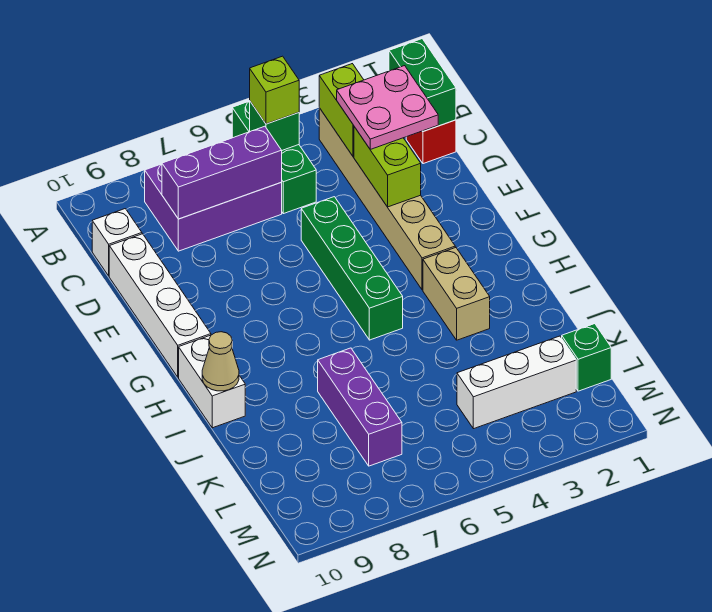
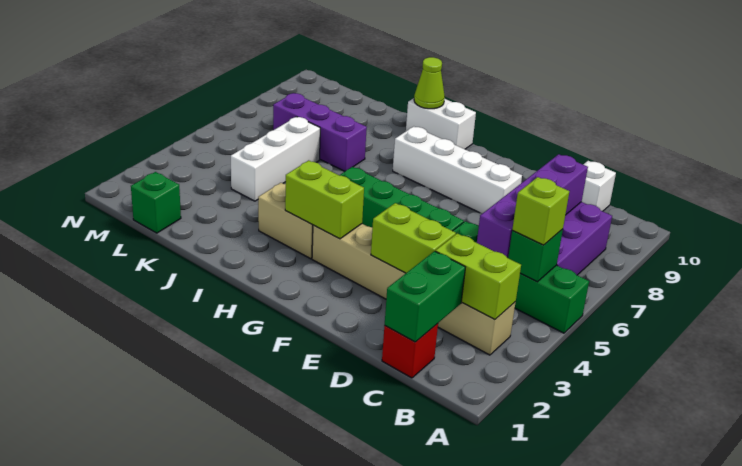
green 1x3 brick [232,101,316,214] -> green 1x4 brick [453,221,589,333]
green 1x2 brick [389,39,456,131] -> green 1x2 brick turned to [385,251,465,342]
pink 2x2 plate [337,66,438,149] -> none
purple 1x3 brick [162,126,282,219] -> purple 1x4 brick [477,154,588,258]
white 1x4 brick [109,234,211,377] -> white 1x4 brick moved to [393,126,522,214]
none -> lime 1x2 brick [285,160,364,239]
tan 1x1 cone [202,332,239,391] -> lime 1x1 cone [414,57,445,109]
white 1x3 brick [457,336,576,429] -> white 1x3 brick moved to [231,117,320,201]

